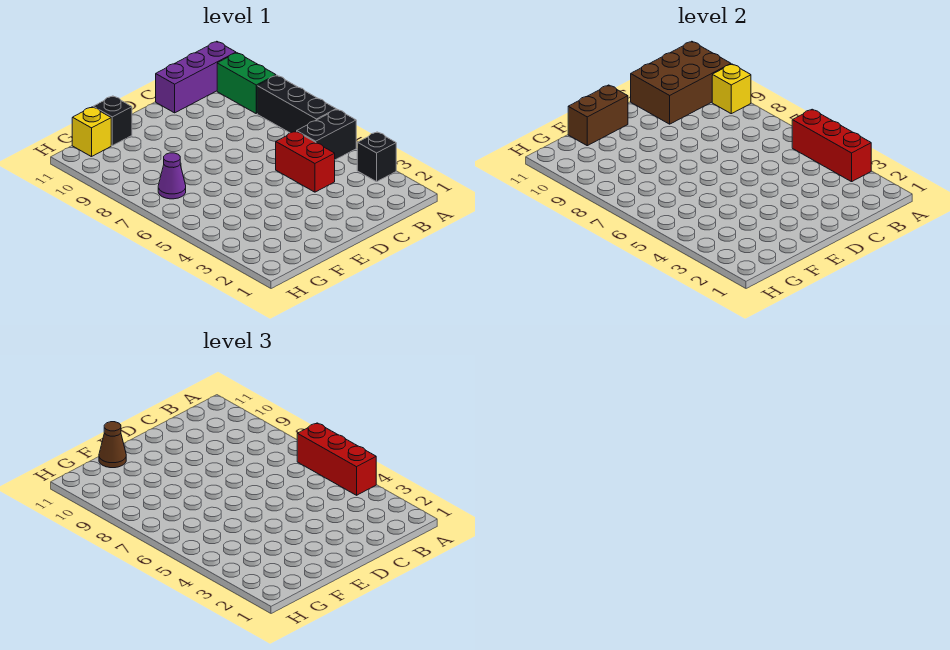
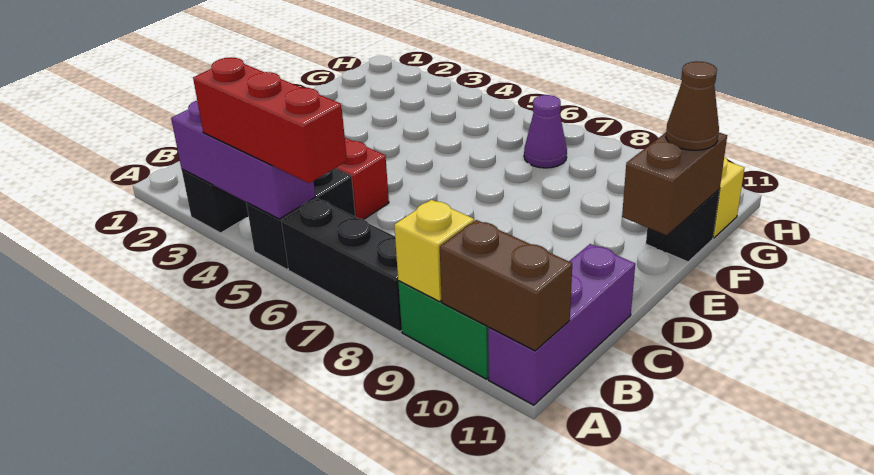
red 1x3 brick [792,109,871,182] -> purple 1x3 brick [171,101,315,219]
brown 2x3 brick [631,41,731,124] -> brown 1x2 brick [440,220,572,351]

